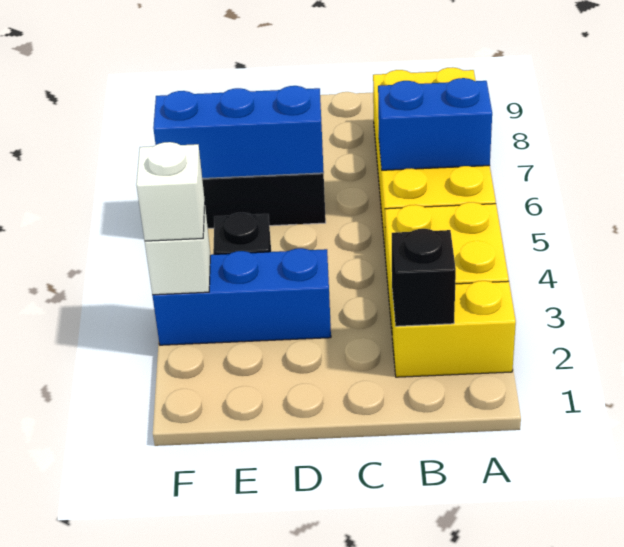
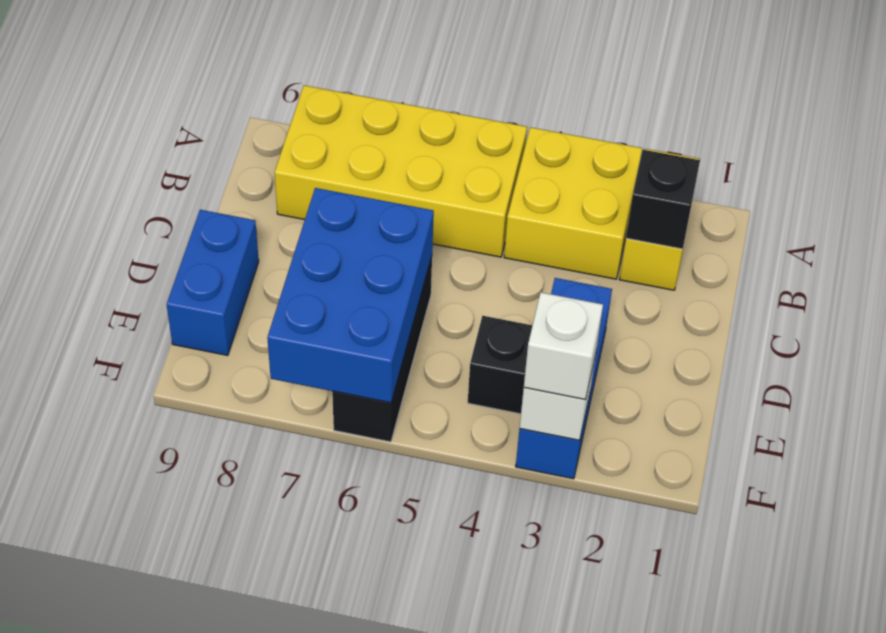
blue 1x2 brick [378,78,492,170] -> blue 1x2 brick moved to [167,210,259,356]
blue 1x3 brick [153,86,324,178] -> blue 2x3 brick [267,188,434,403]

